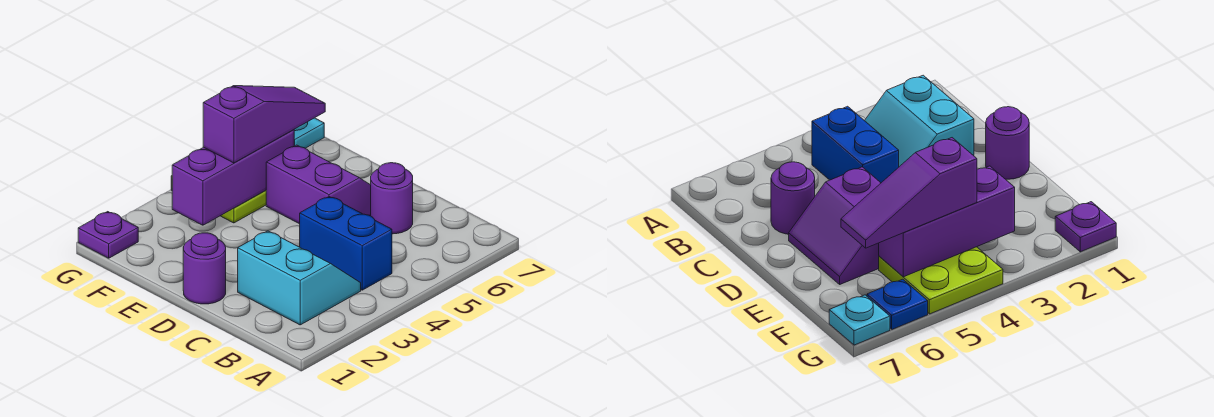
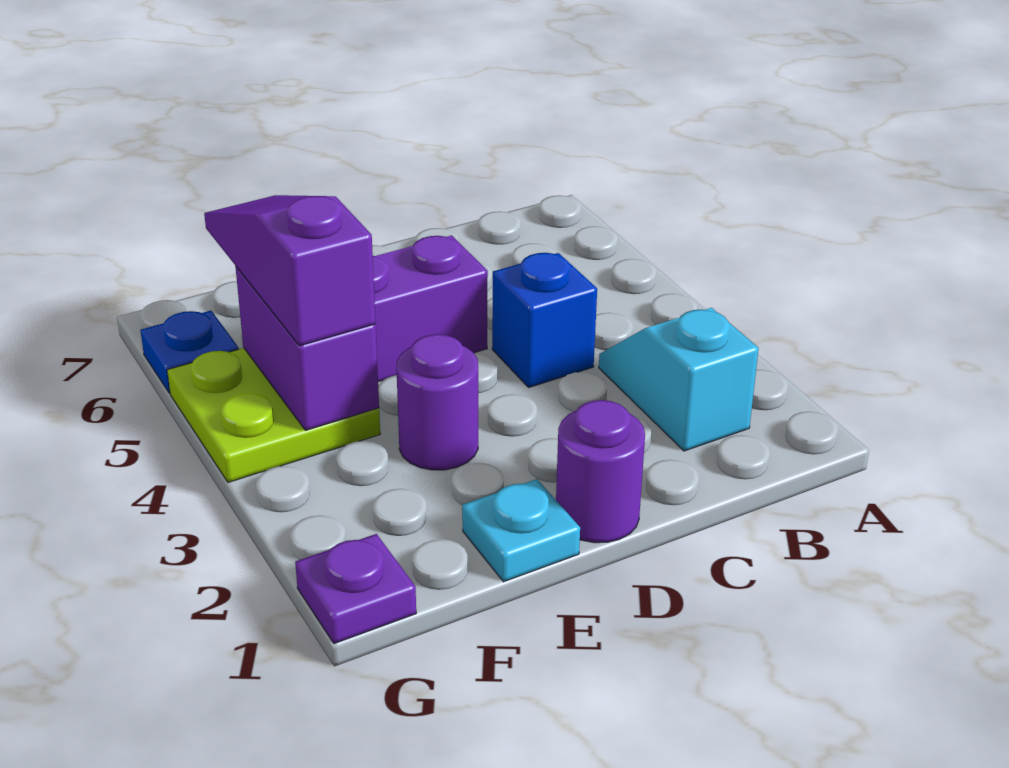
cyan 2x2 slope [238,231,361,325] -> cyan 1x2 slope [599,308,759,451]
blue 1x2 brick [300,197,392,290] -> blue 1x1 brick [492,253,597,388]
purple 1x1 round brick [371,163,413,234] -> purple 1x1 round brick moved to [396,334,478,470]
purple 1x3 brick [172,130,294,225] -> purple 1x2 brick [236,267,379,430]
cyan 1x1 plate [294,118,324,148] -> cyan 1x1 plate moved to [462,479,580,582]

